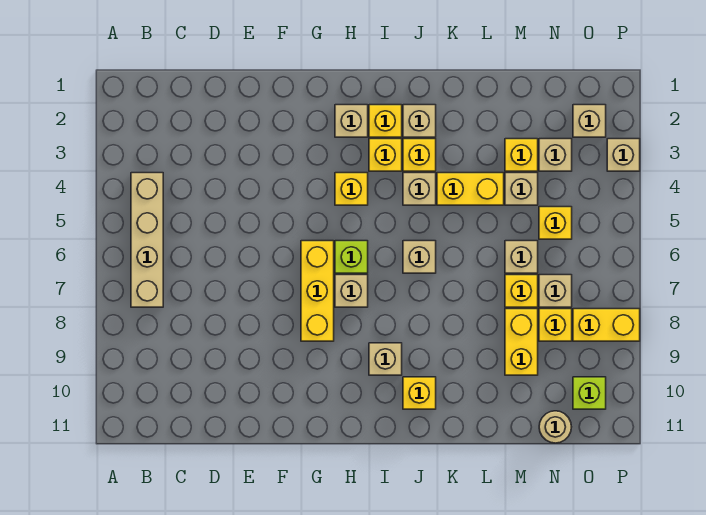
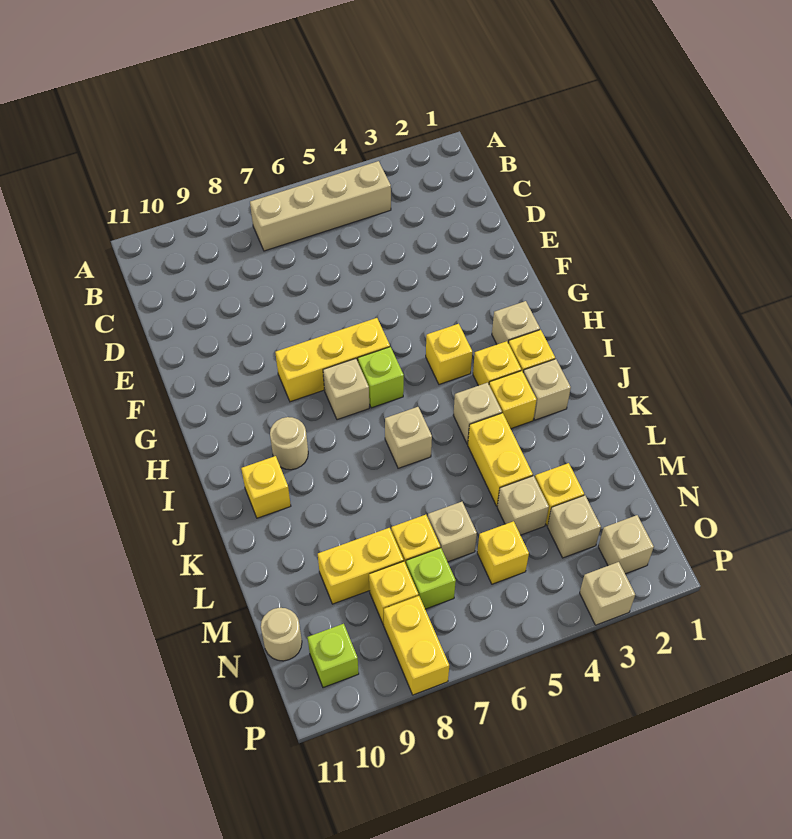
tan 1x1 brick [369,343,402,375] -> tan 1x1 round brick [270,417,308,470]
tan 1x1 brick [539,275,572,307] -> lime 1x1 brick [406,548,456,609]

